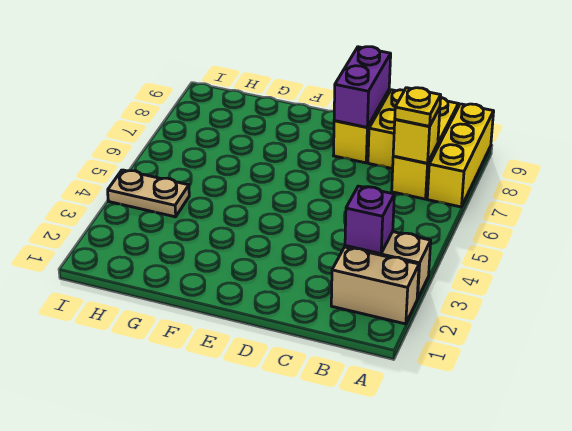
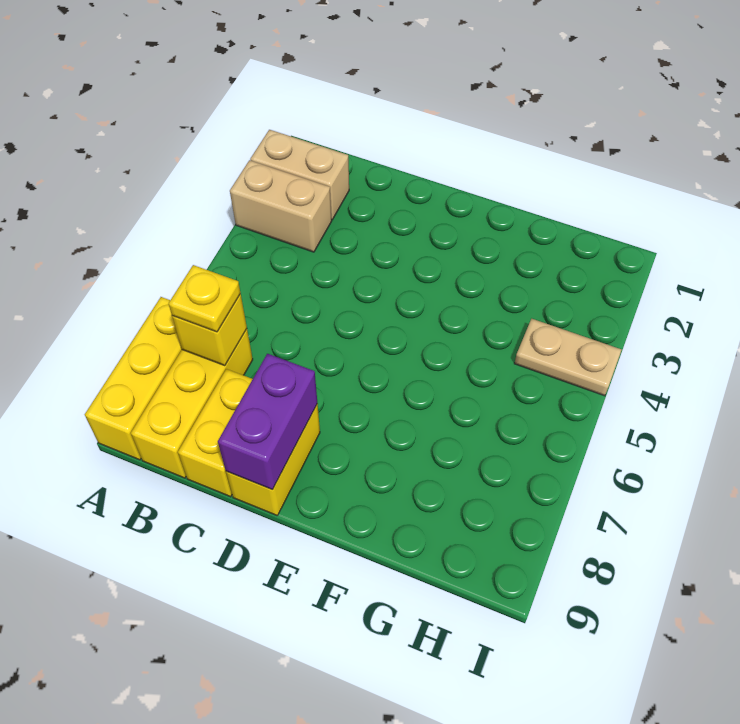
purple 1x1 brick [345,186,394,254] -> none

